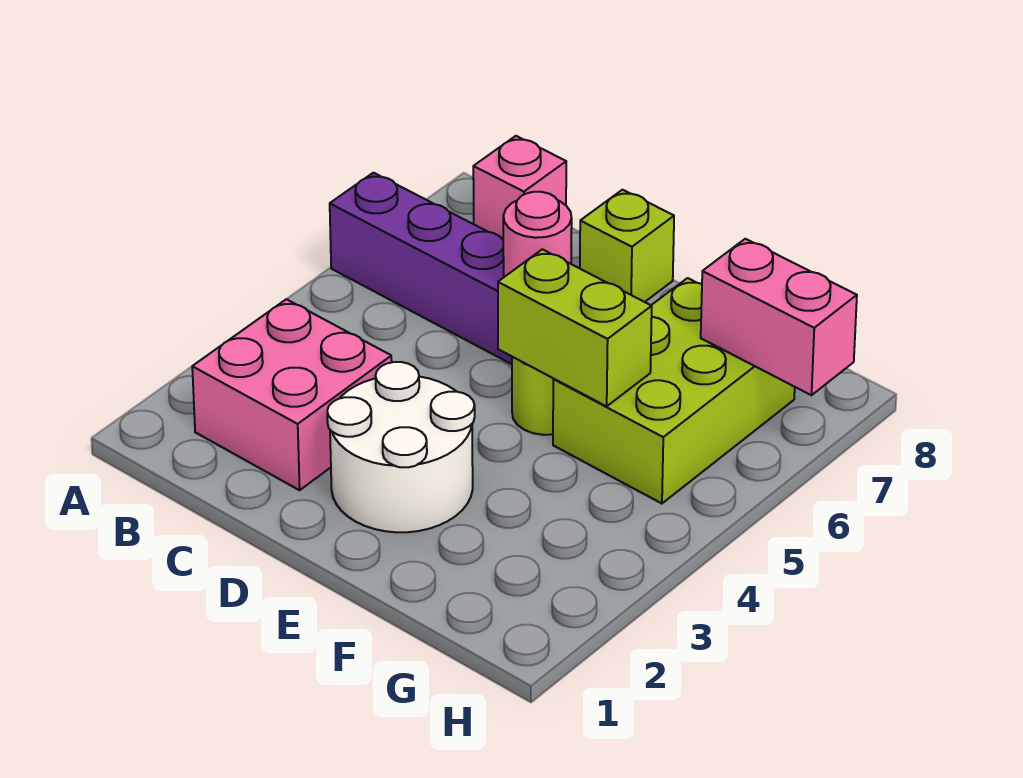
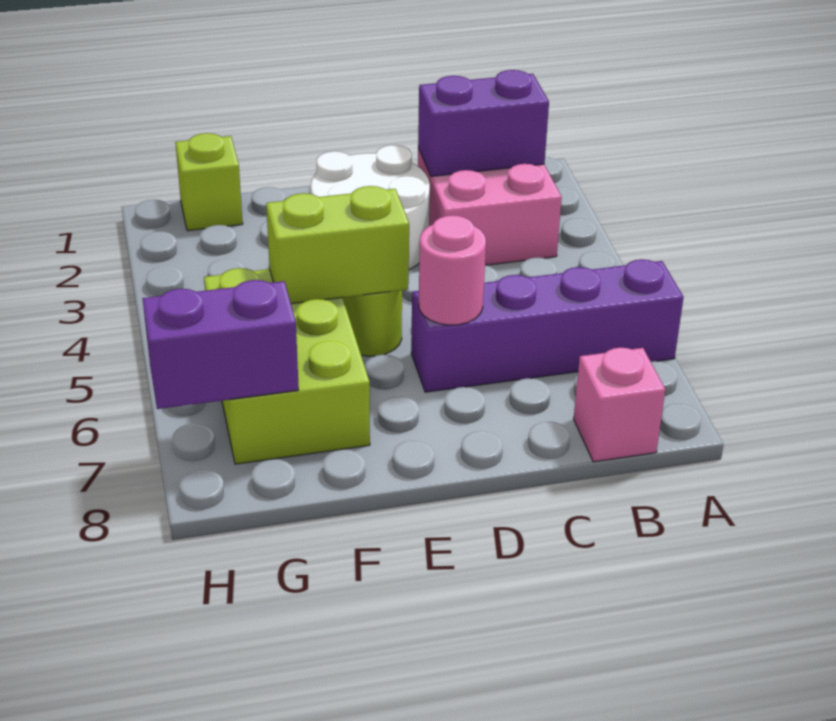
none -> purple 1x2 brick [418,70,549,176]
lime 1x1 brick [580,190,674,302] -> lime 1x1 brick moved to [175,133,243,231]
pink 1x2 brick [701,239,857,395] -> purple 1x2 brick [142,280,299,409]

